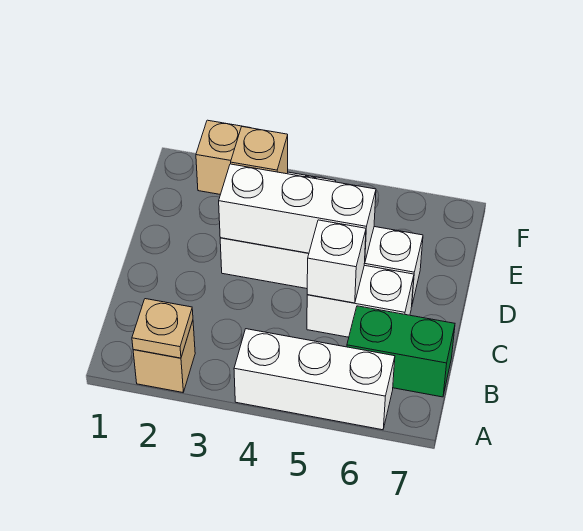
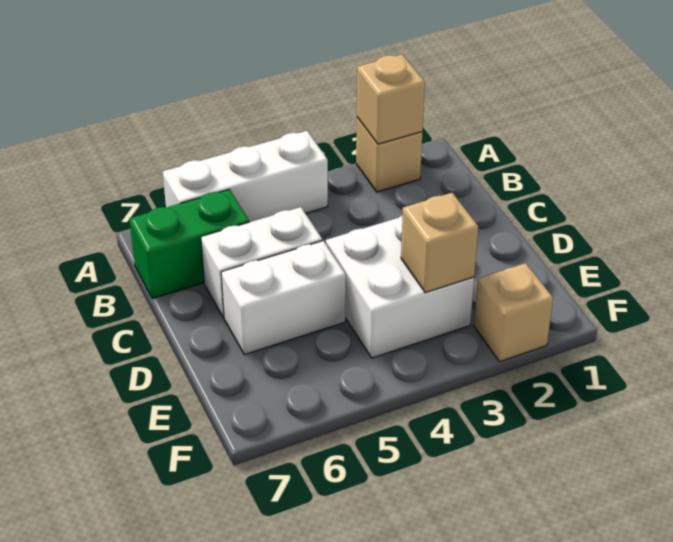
tan 1x1 plate [132,299,193,358] -> tan 1x1 brick [357,54,425,144]
white 1x1 brick [307,220,366,303] -> none
white 1x3 brick [219,164,376,261] -> none

